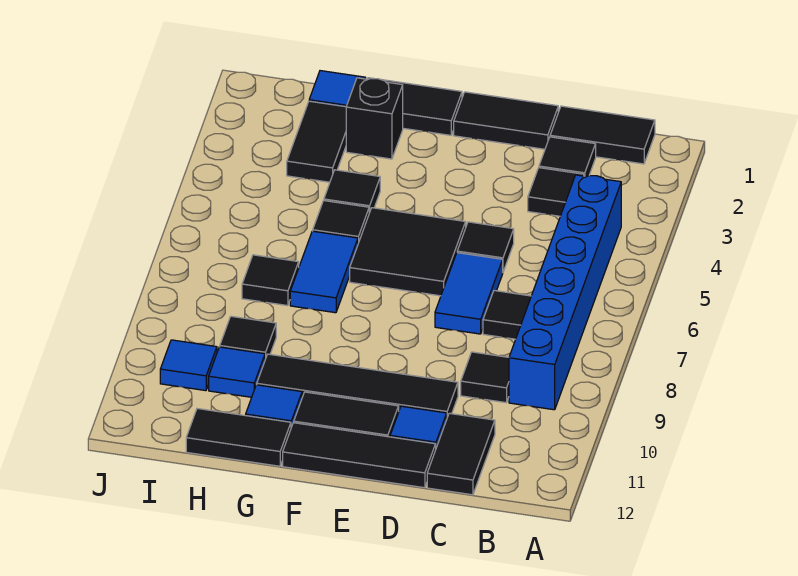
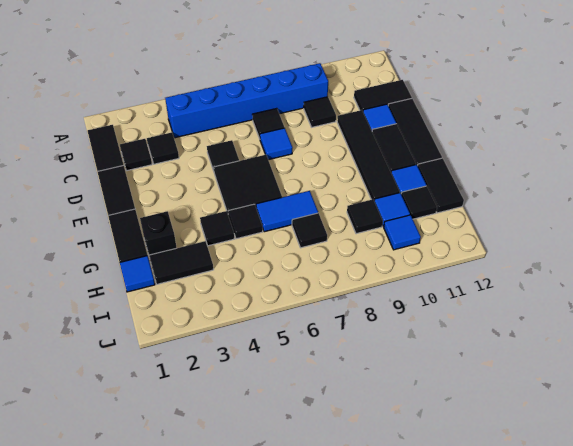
blue 1x2 tile [435,253,503,334] -> blue 1x1 tile [260,128,293,160]
none -> black 1x1 tile [401,186,437,219]

